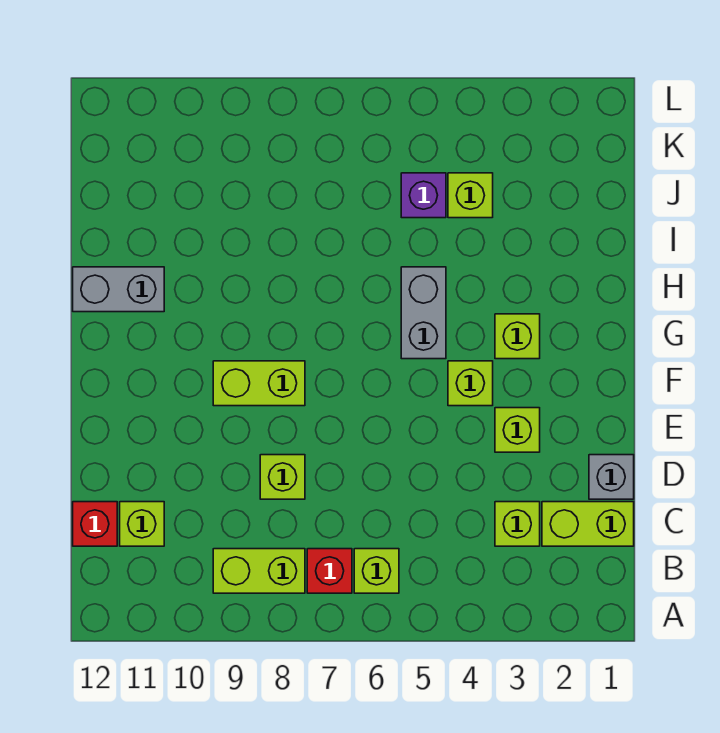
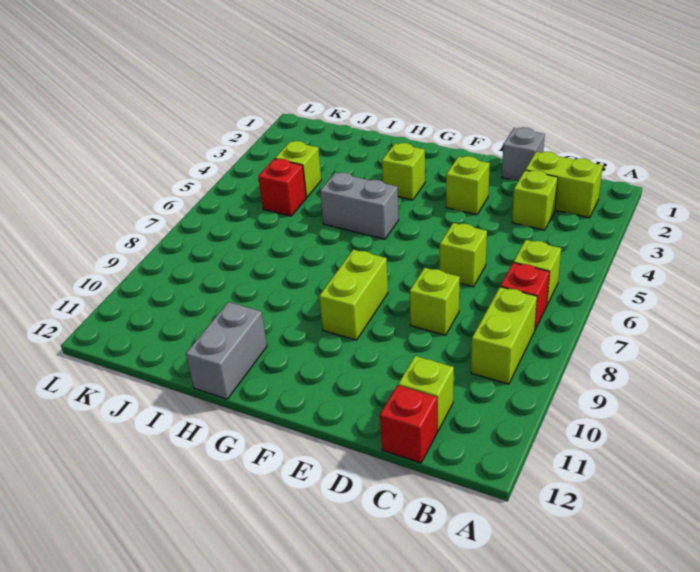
lime 1x2 brick [542,502,634,546] -> lime 1x2 brick turned to [525,152,603,218]
lime 1x1 brick [448,361,493,406] -> lime 1x1 brick moved to [440,223,487,287]
purple 1x1 brick [401,173,446,218] -> red 1x1 brick [258,159,306,216]

